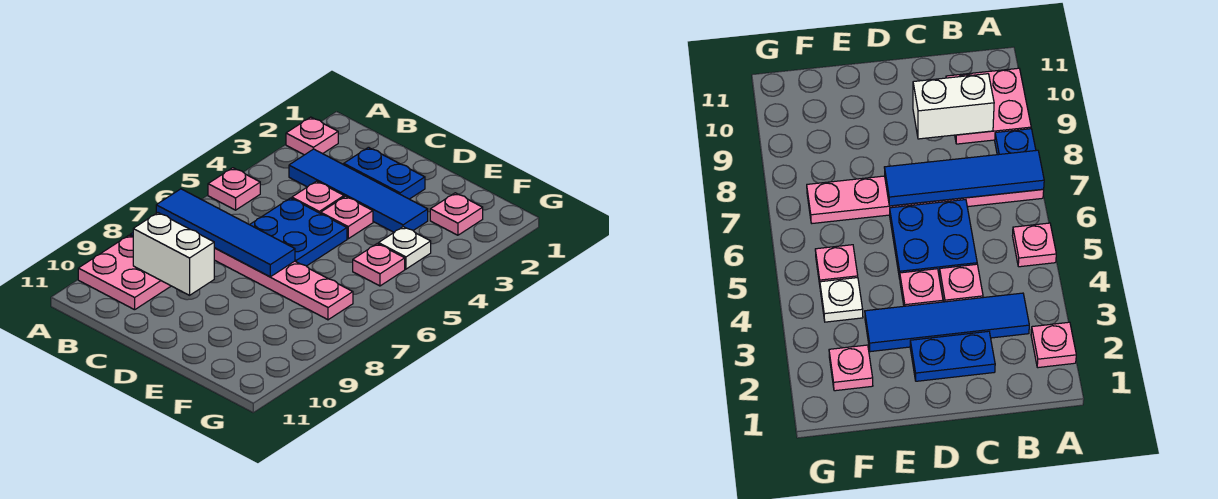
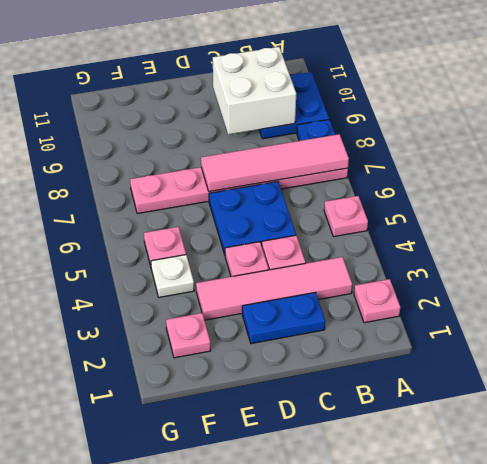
blue 1x4 tile [156,189,295,277] -> pink 1x4 tile [201,134,349,192]
pink 2x2 plate [78,235,171,310] -> blue 2x2 plate [259,72,329,139]
blue 1x4 tile [289,149,428,232] -> pink 1x4 tile [196,257,352,320]
white 1x2 brick [133,213,214,295] -> white 2x2 brick [213,47,296,134]

